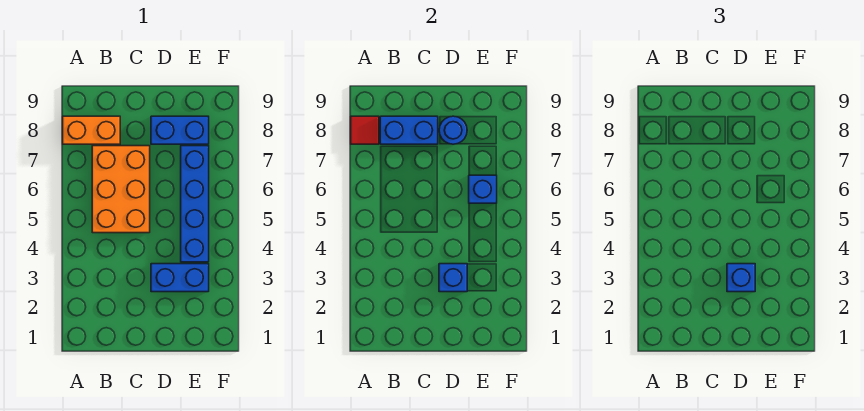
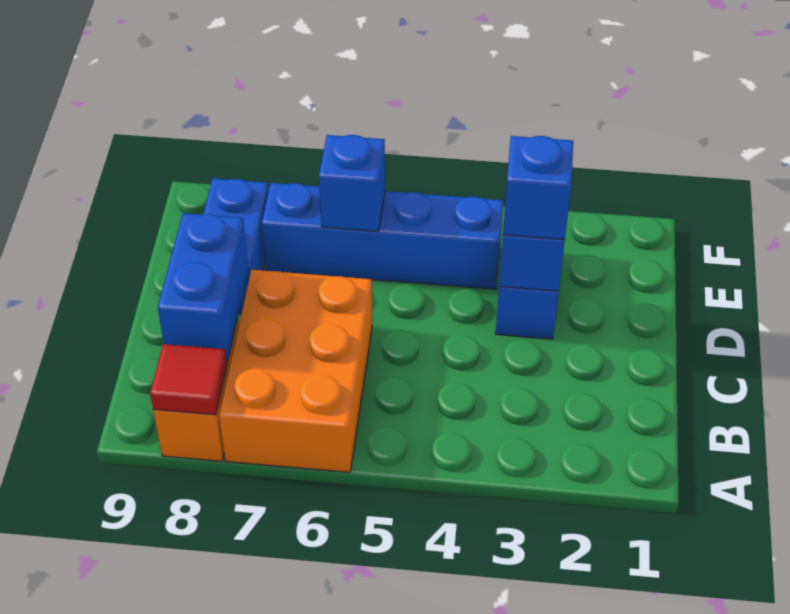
orange 2x3 brick [92,146,150,233] -> orange 2x3 brick turned to [219,270,372,472]
blue 1x1 round brick [439,116,467,144] -> none

